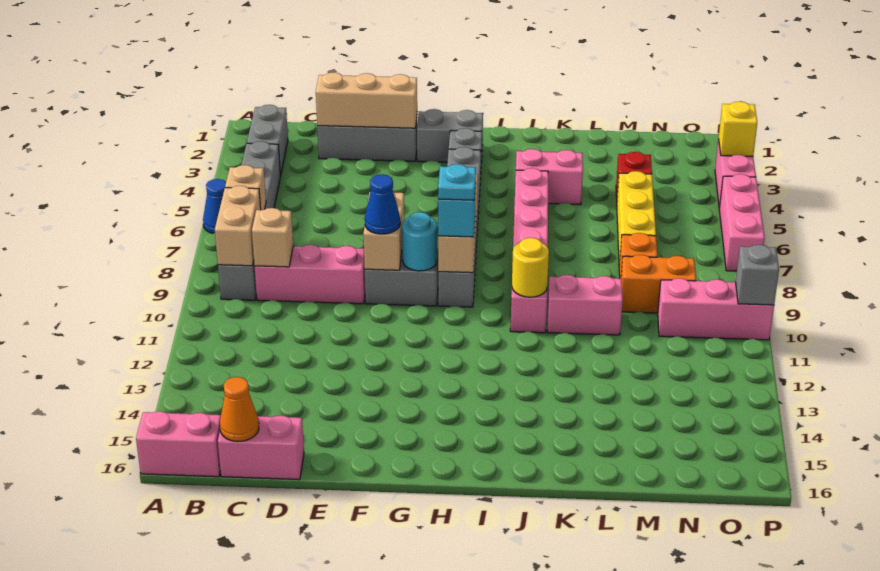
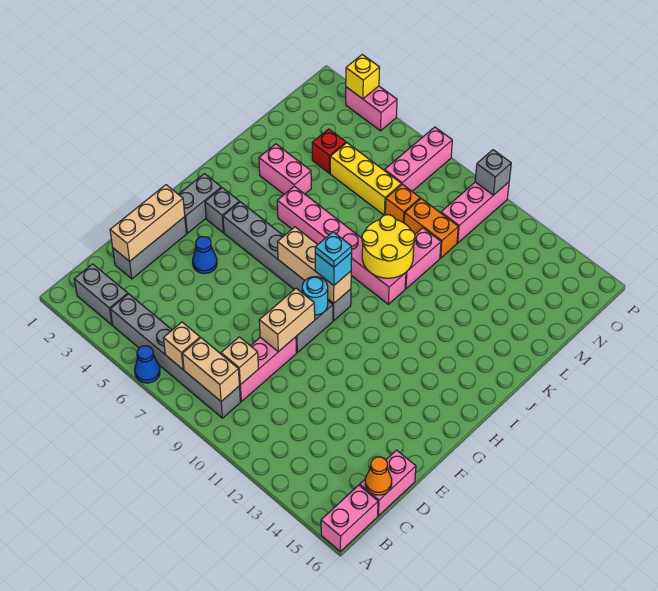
tan 1x2 brick [363,192,404,270] -> tan 1x2 brick turned to [259,288,315,352]
blue 1x1 cone [365,174,400,234] -> blue 1x1 cone moved to [193,237,217,274]
pink 1x2 brick [516,149,583,205] -> pink 1x2 brick turned to [259,144,311,194]
yellow 1x1 round brick [512,238,549,297] -> yellow 2x2 round brick [362,215,415,278]
orange 1x2 brick [621,255,696,313] -> orange 1x2 brick turned to [404,199,458,258]
pink 1x3 brick [719,174,765,271] -> pink 1x3 brick turned to [384,127,452,191]

